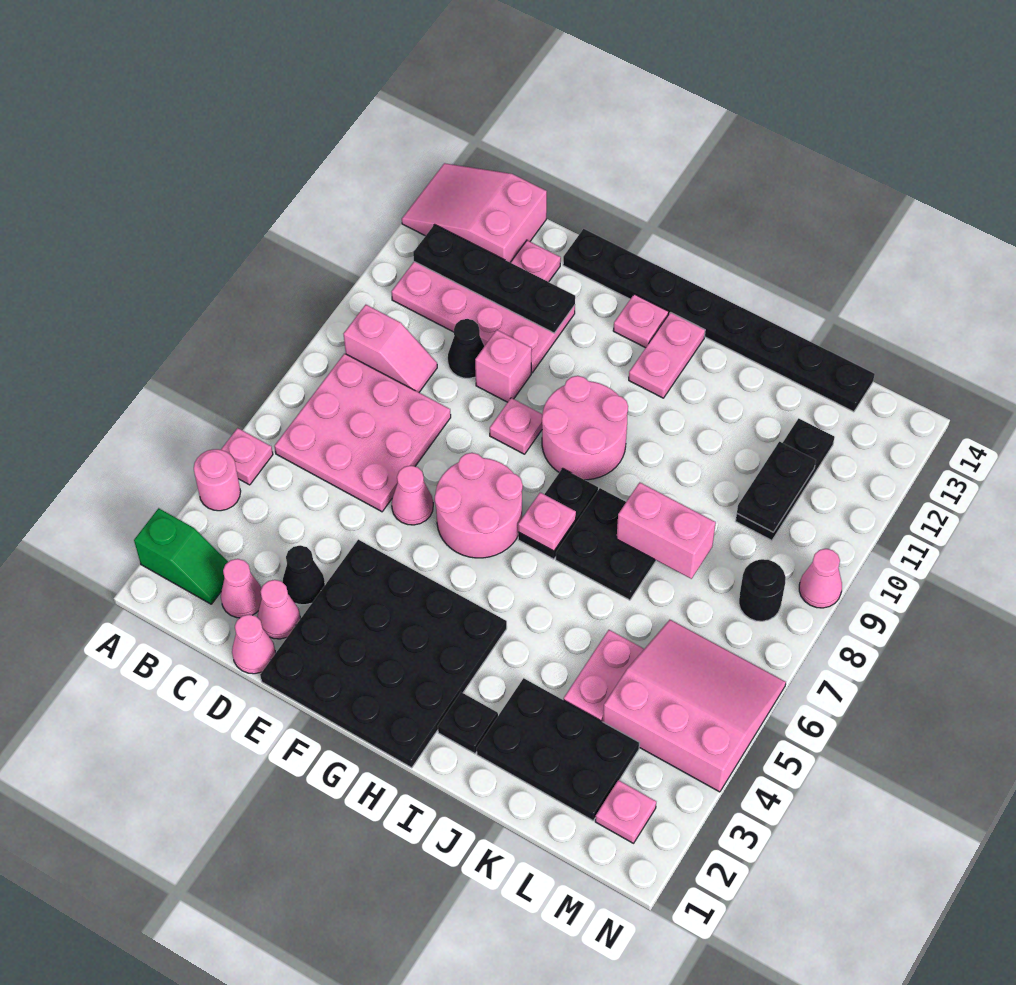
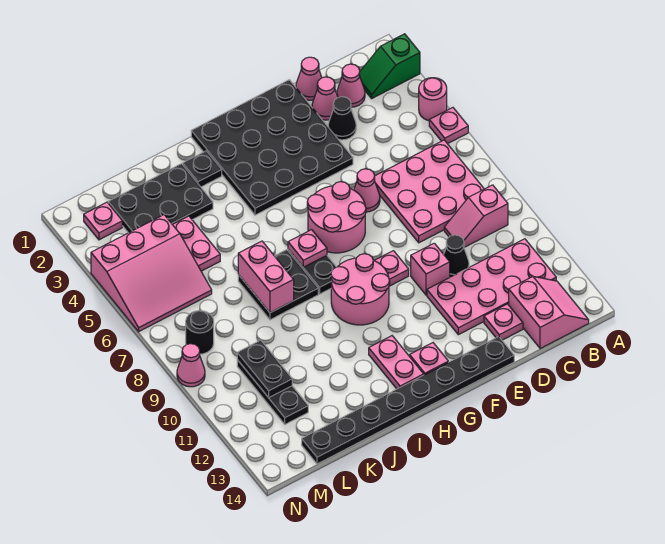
pink 2x3 slope [402,163,547,262] -> pink 2x2 slope [509,276,589,349]
black 1x4 plate [413,224,575,333] -> none
pink 1x2 brick [617,483,716,579] -> pink 1x2 brick turned to [238,241,294,313]

